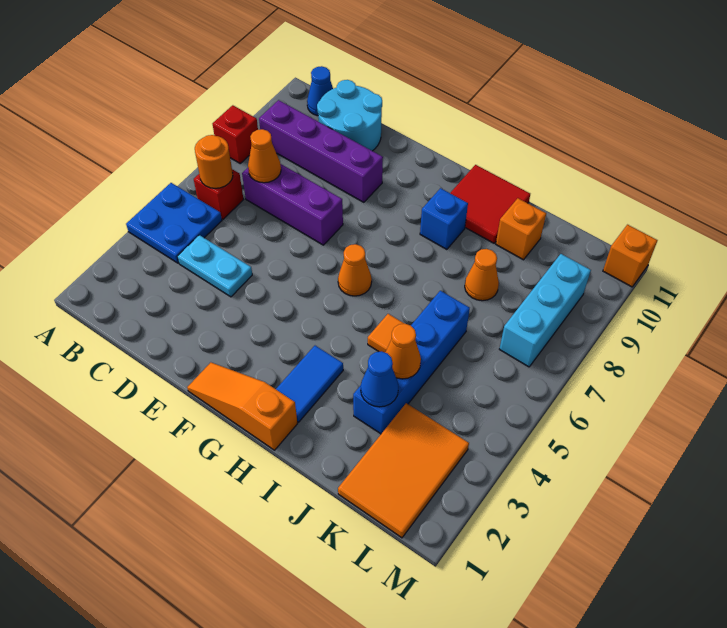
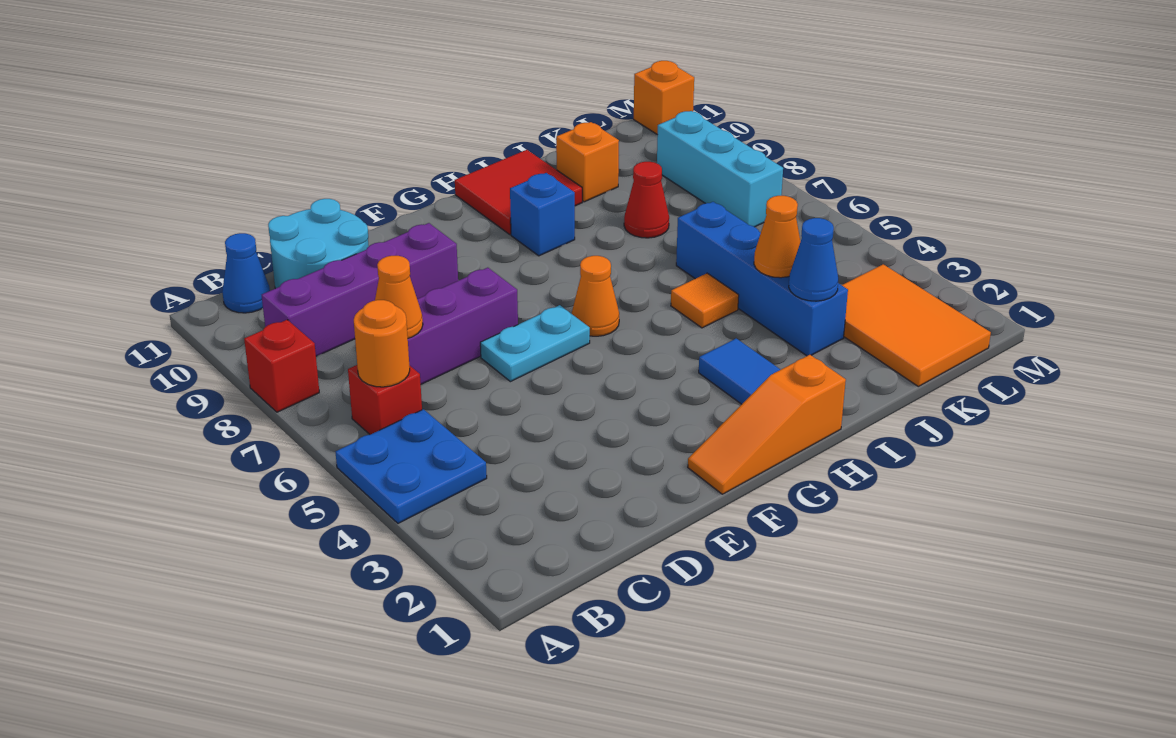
cyan 1x2 plate [177,235,252,297] -> cyan 1x2 plate moved to [480,305,590,382]
orange 1x1 cone [465,249,499,301] -> red 1x1 cone [624,162,669,238]

